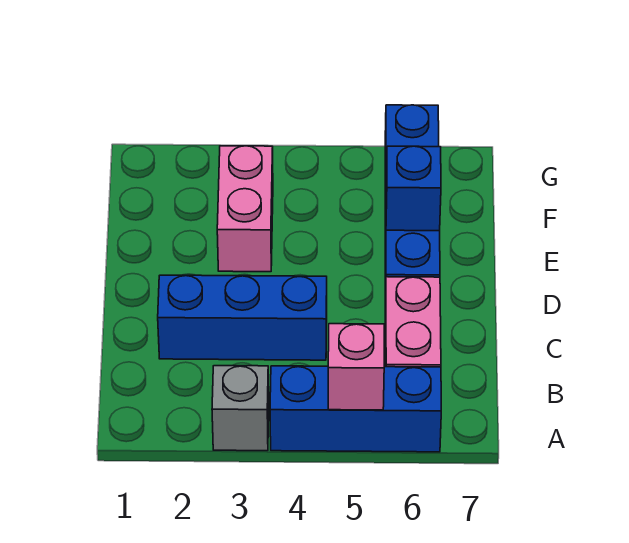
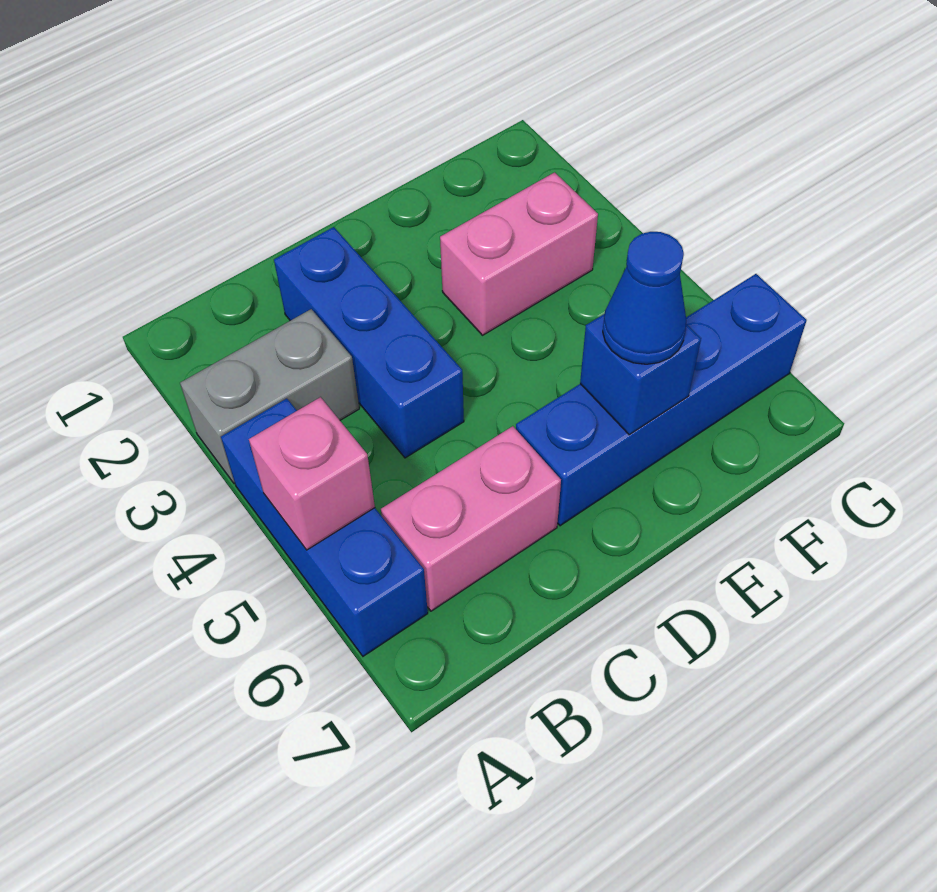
grey 1x1 brick [212,366,269,451] -> grey 1x2 brick [180,309,359,484]
none -> blue 1x1 cone [603,232,686,364]

